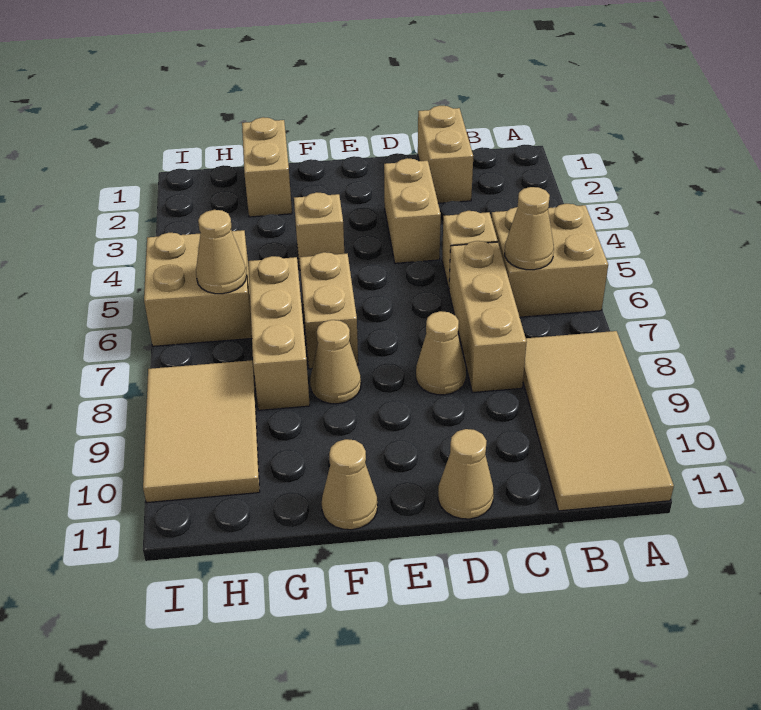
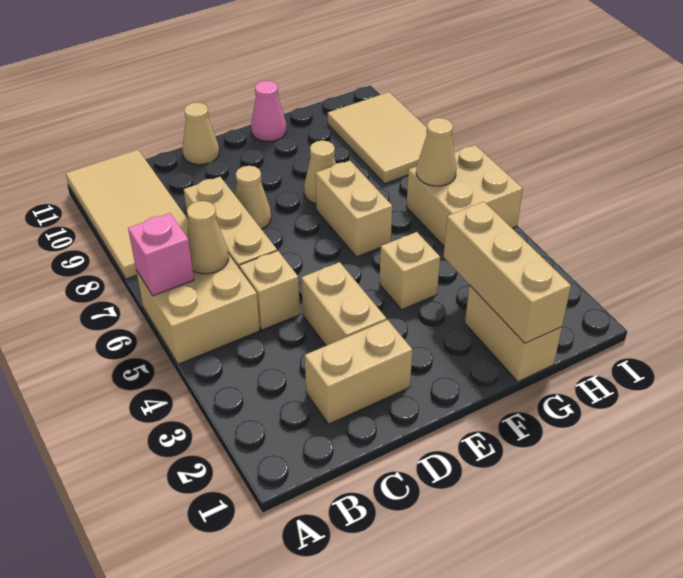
none -> pink 1x1 brick [128,213,194,296]
tan 1x2 brick [418,106,473,203] -> tan 1x2 brick turned to [305,320,413,424]
tan 1x1 cone [322,439,378,530] -> pink 1x1 cone [251,81,286,141]
tan 1x3 brick [248,256,310,410] -> tan 1x3 brick moved to [443,202,571,343]

